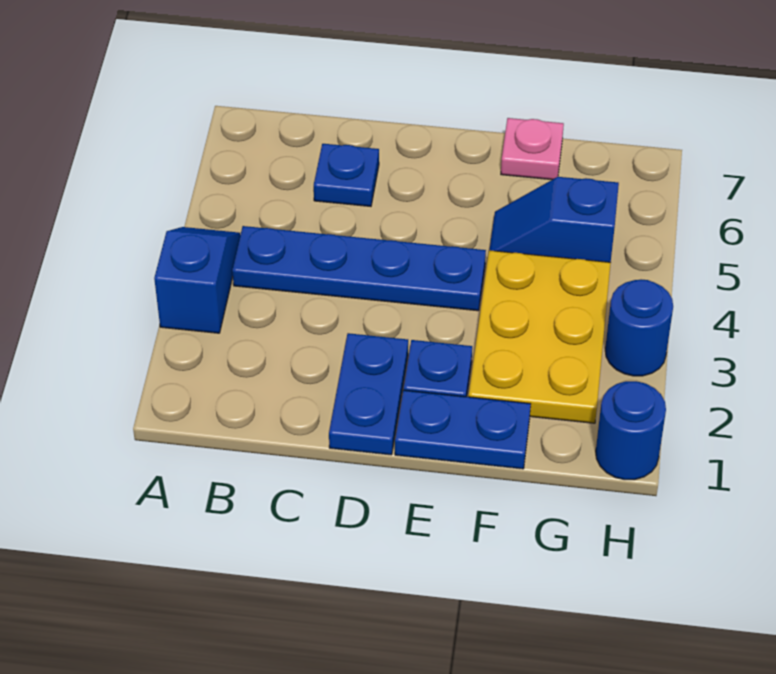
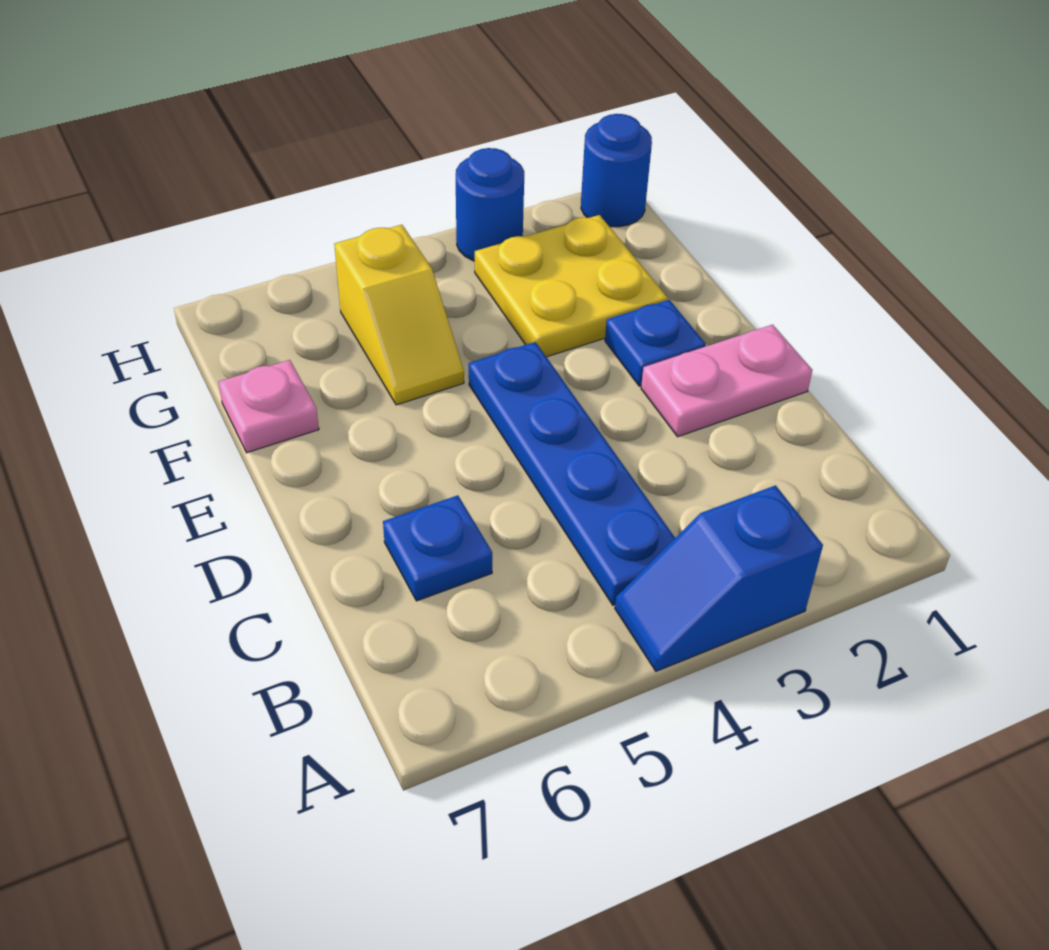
blue 1x2 plate [329,333,408,455] -> pink 1x2 plate [641,325,812,437]
blue 1x2 plate [395,390,531,469] -> none
yellow 2x3 plate [469,250,611,423] -> yellow 2x2 plate [475,215,667,357]
blue 1x2 slope [490,177,619,262] -> yellow 1x2 slope [334,225,464,405]

